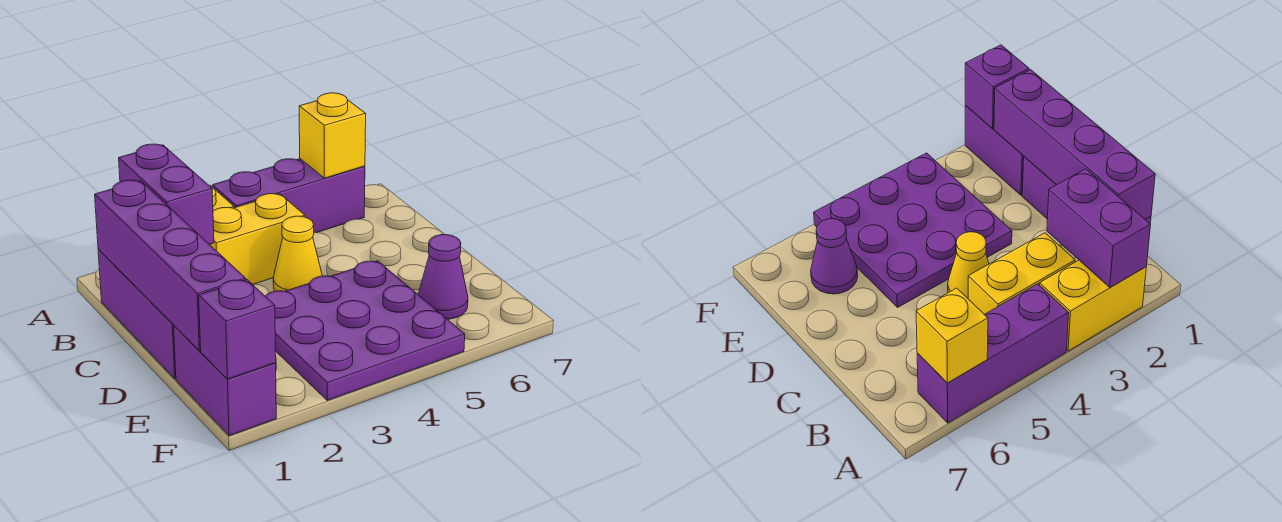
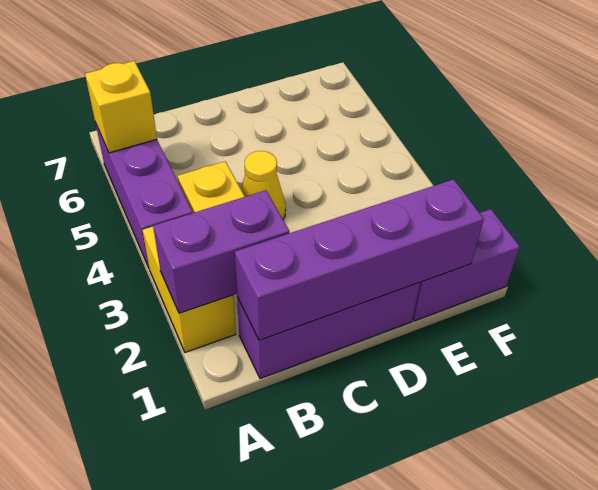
purple 3x3 plate [265,261,465,400] -> none
purple 1x1 cone [418,235,468,319] -> none
purple 1x1 brick [199,280,276,379] -> none

